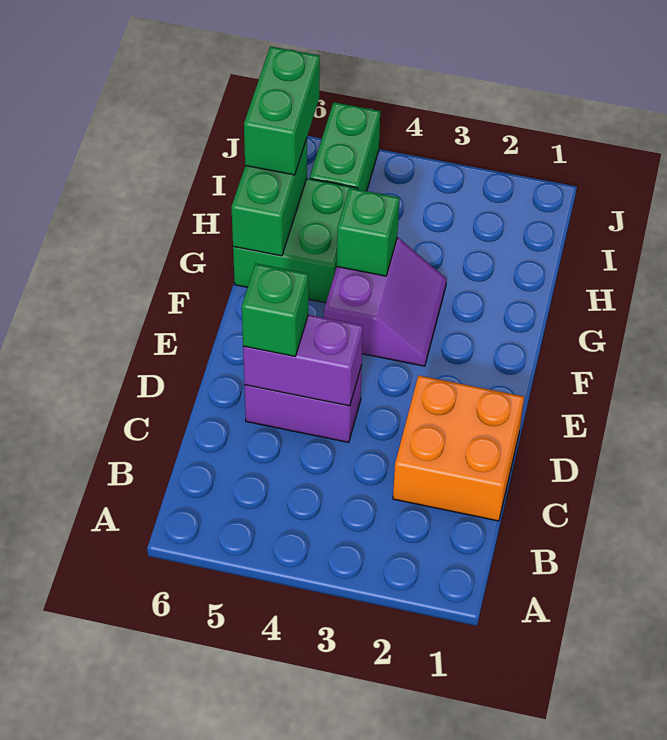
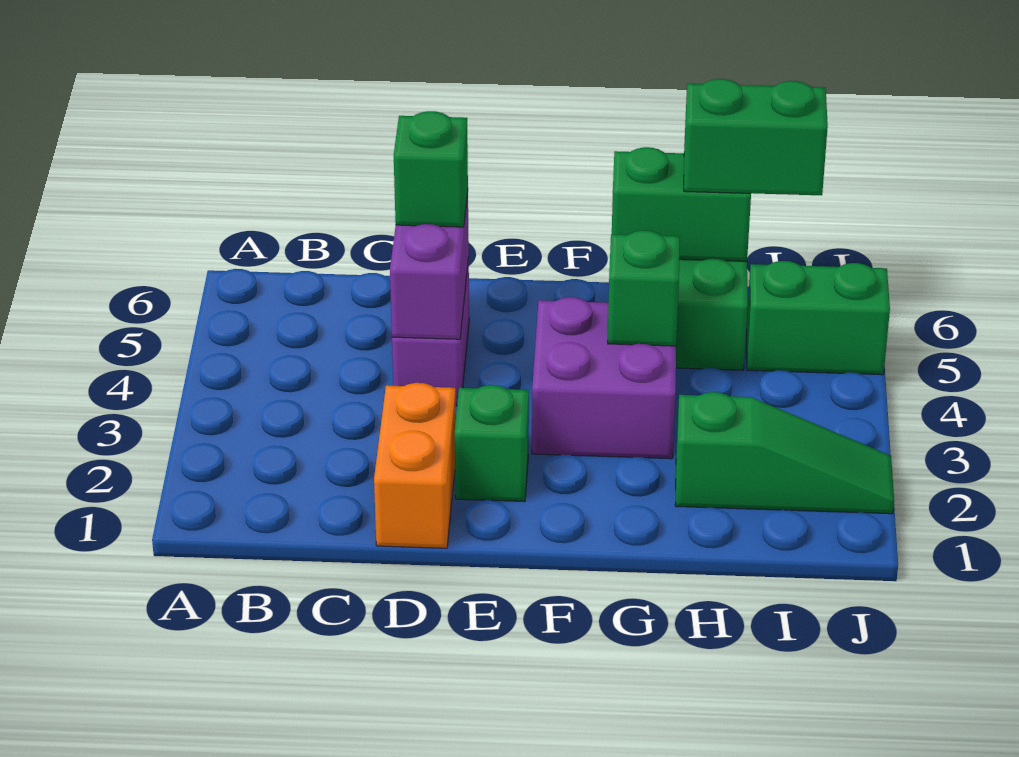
orange 2x2 brick [393,375,524,521] -> orange 1x2 brick [374,383,456,548]
none -> green 1x1 brick [455,385,529,501]
purple 2x2 slope [324,238,447,366] -> purple 2x2 brick [532,297,676,459]
none -> green 1x3 slope [675,392,894,514]

